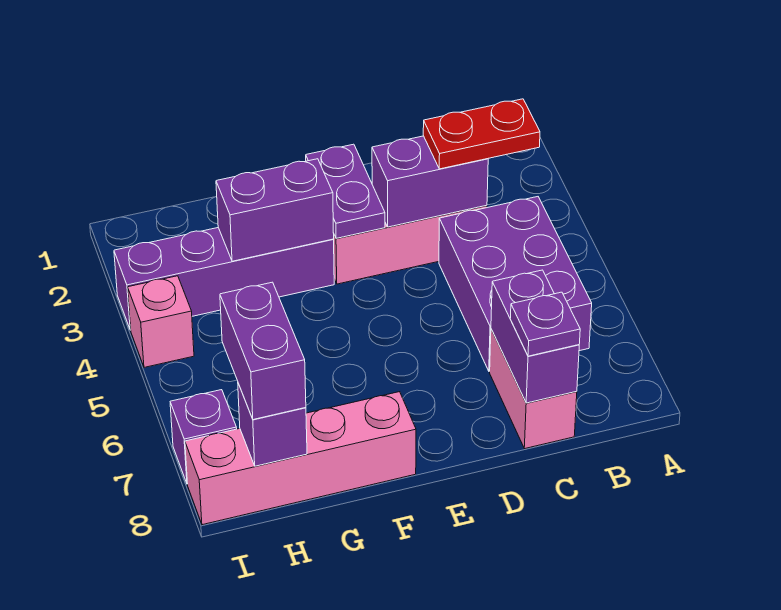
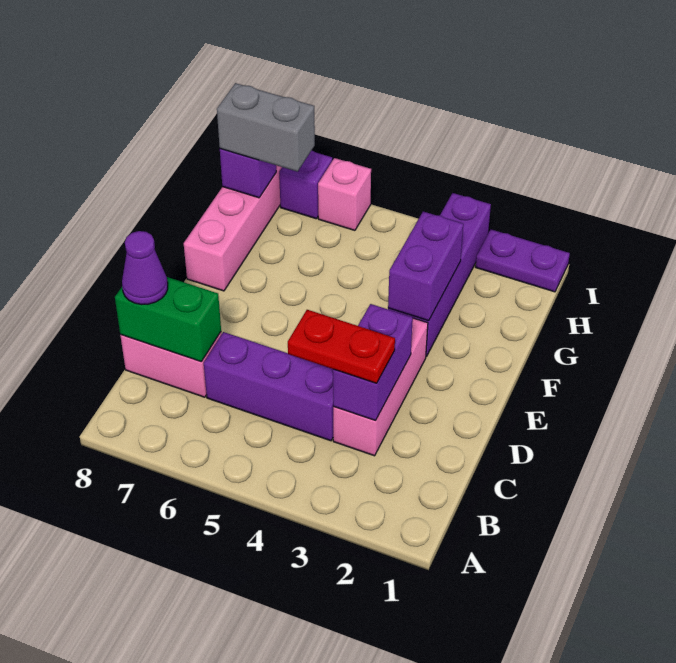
red 1x2 plate [423,99,540,169] -> red 1x2 plate turned to [288,310,395,383]
purple 2x3 brick [439,197,592,371] -> purple 1x3 brick [204,332,333,441]
purple 1x2 brick [491,270,579,403] -> green 1x2 brick [115,277,221,362]
purple 1x1 plate [510,292,580,356] -> purple 1x1 cone [122,231,168,305]
purple 1x2 plate [306,144,385,238] -> purple 1x2 plate moved to [476,229,570,292]
purple 1x2 brick [220,282,306,420] -> grey 1x2 brick [217,83,315,172]
pink 1x1 brick [128,276,194,367] -> pink 1x1 brick moved to [318,158,371,230]

